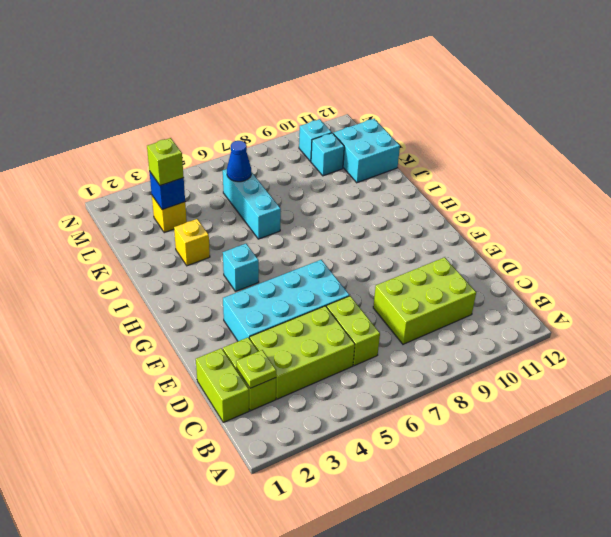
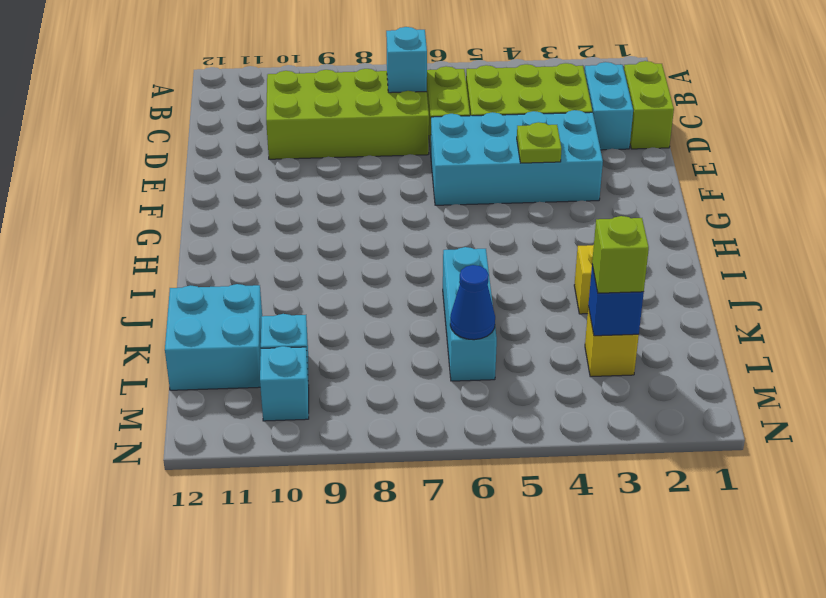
lime 1x2 brick [223,338,276,411] -> cyan 1x2 brick [585,62,633,150]
lime 1x1 plate [236,350,276,388] -> lime 1x1 plate moved to [517,122,562,163]
lime 2x3 brick [373,257,476,344] -> lime 2x4 brick [266,69,429,159]
cyan 1x1 brick [223,244,259,291] -> cyan 1x1 brick moved to [386,27,427,93]

